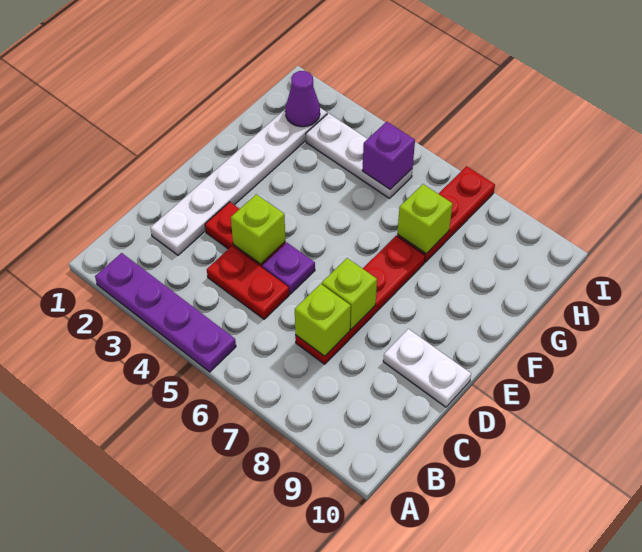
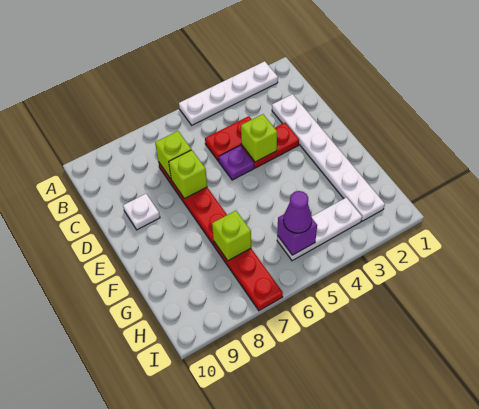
purple 1x4 plate [95,253,236,372] -> white 1x4 plate [179,61,278,125]
white 1x2 plate [383,329,471,407] -> white 1x1 plate [123,194,160,230]
purple 1x1 cone [285,71,320,127] -> purple 1x1 cone moved to [283,191,312,233]

